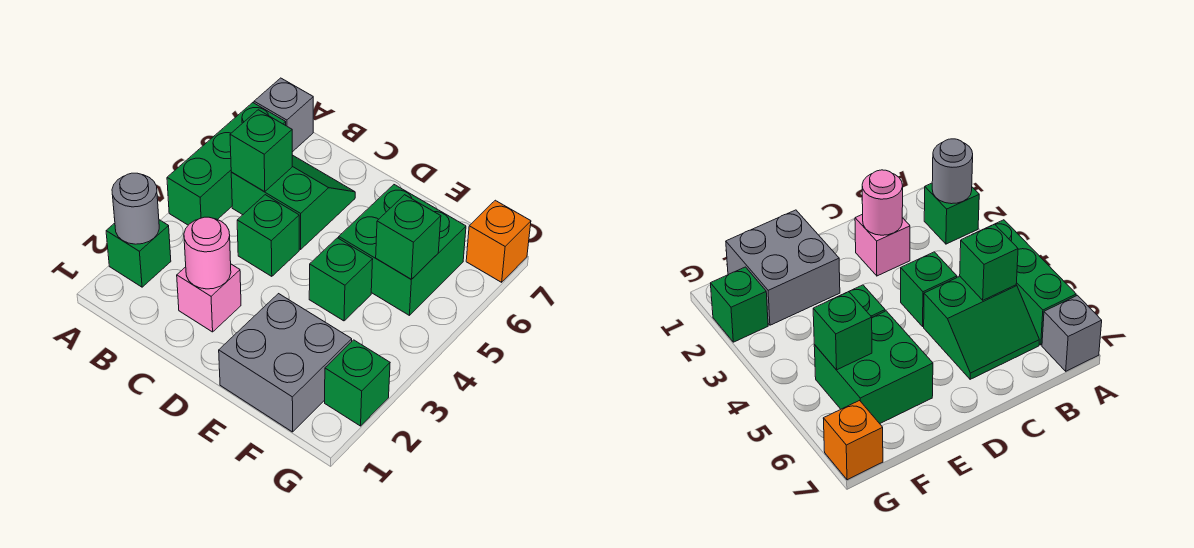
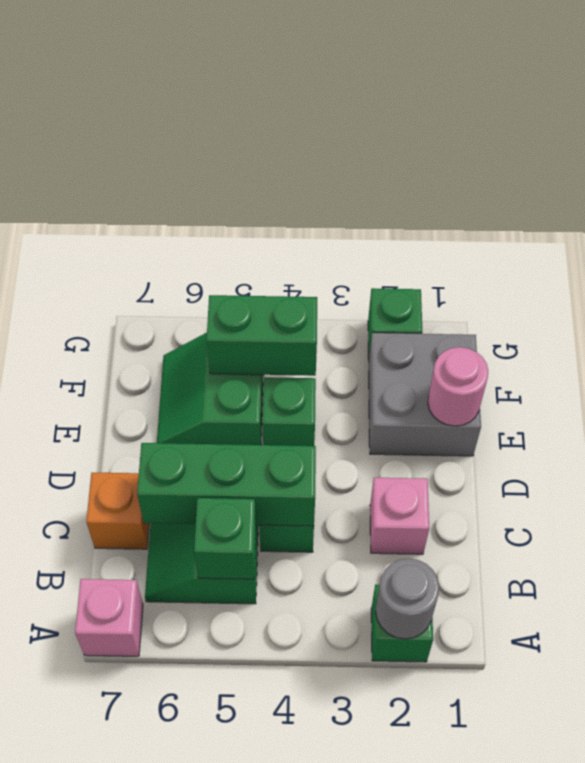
green 1x3 brick [167,103,286,225] -> green 1x3 brick moved to [137,443,316,526]
grey 1x1 brick [254,78,313,152] -> pink 1x1 brick [75,579,143,656]
pink 1x1 round brick [184,217,231,289] -> pink 1x1 round brick moved to [428,347,488,426]
green 2x2 brick [339,185,466,315] -> green 2x2 slope [157,333,264,445]
green 1x1 brick [376,195,441,279] -> green 1x2 brick [207,295,317,376]
orange 1x1 brick [466,200,531,282] -> orange 1x1 brick moved to [86,473,149,549]

